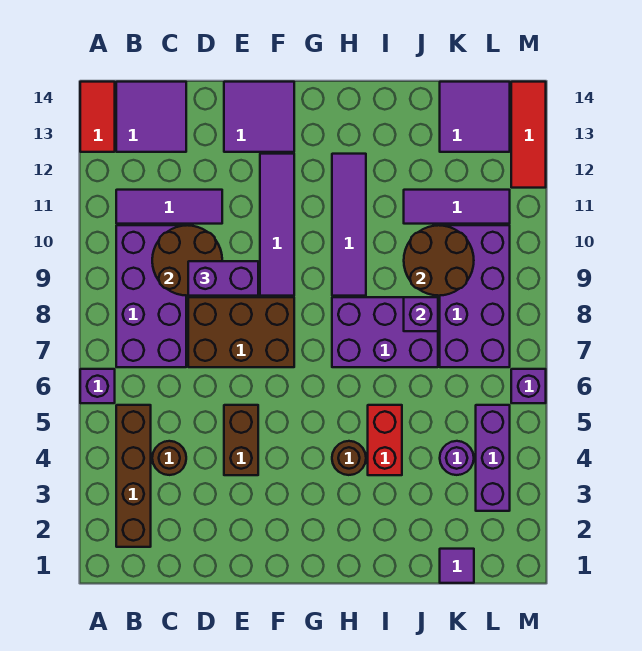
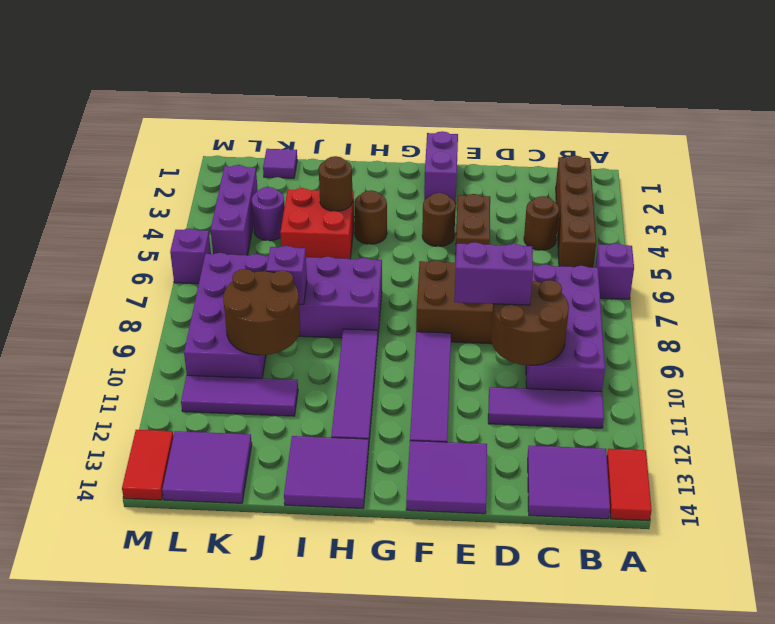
none -> purple 1x2 brick [424,131,458,204]
none -> brown 1x1 round brick [422,193,456,247]
none -> purple 2x2 tile [284,436,369,508]
red 1x2 brick [368,405,402,475] -> red 2x2 brick [280,188,354,259]
none -> brown 1x1 round brick [319,156,353,211]
red 1x3 tile [511,82,546,188] -> red 1x2 tile [122,430,173,500]

